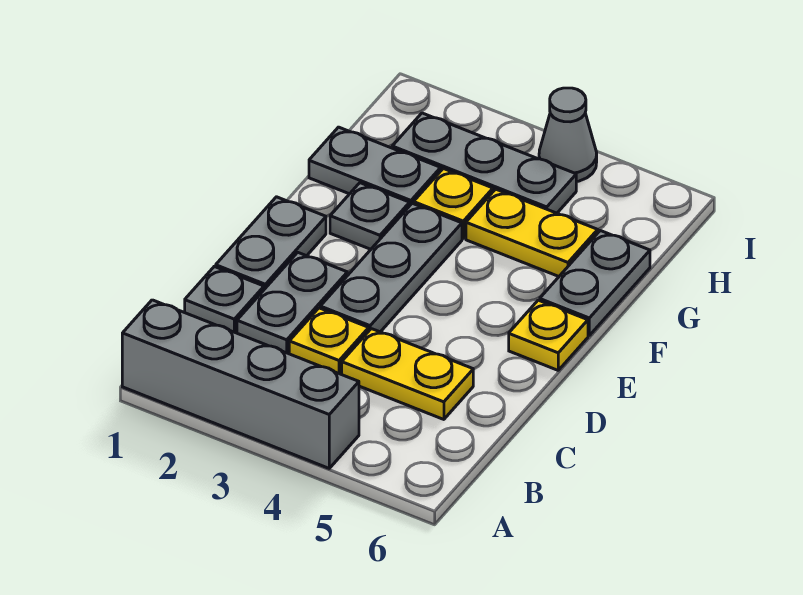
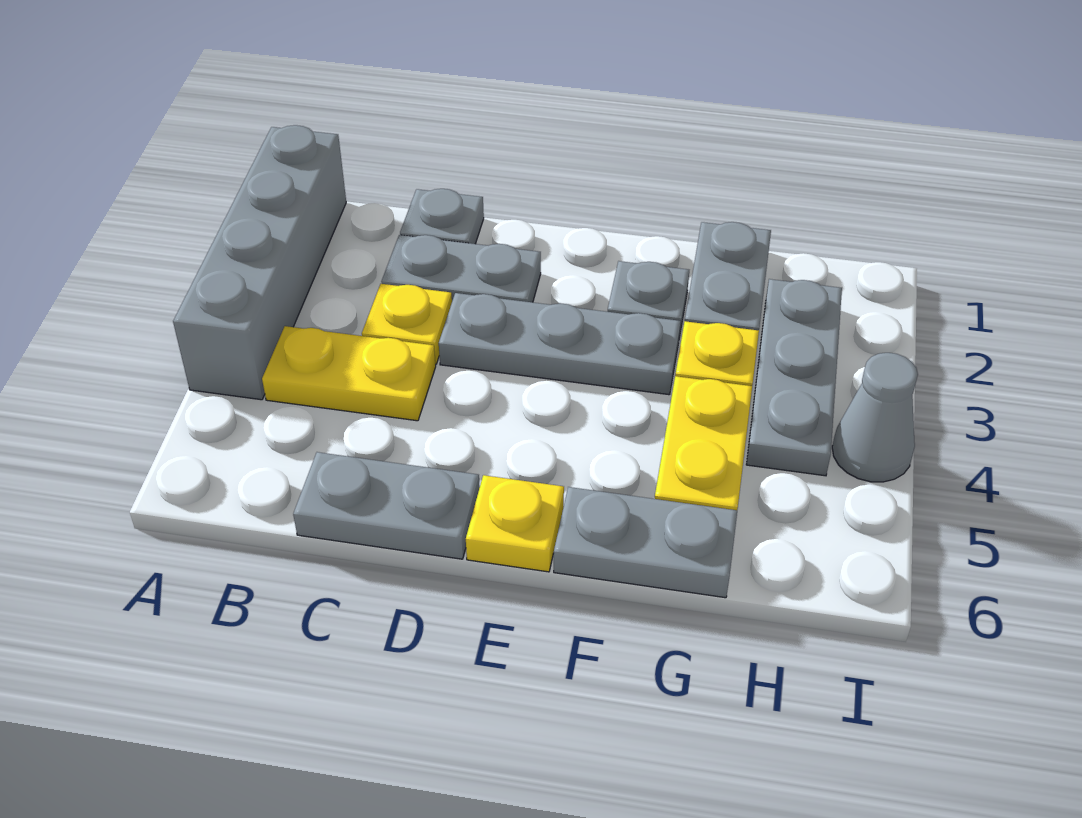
yellow 1x2 plate [342,329,473,419] -> yellow 1x2 plate turned to [262,326,436,421]
grey 1x2 plate [216,197,326,289] -> grey 1x2 plate moved to [293,452,480,559]

